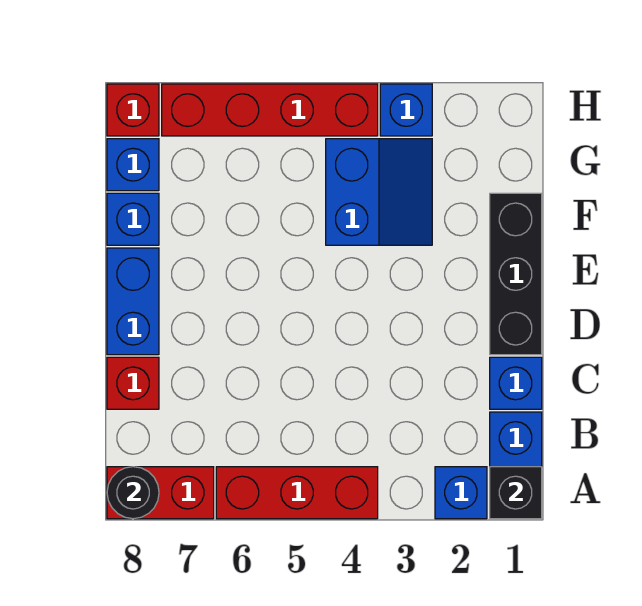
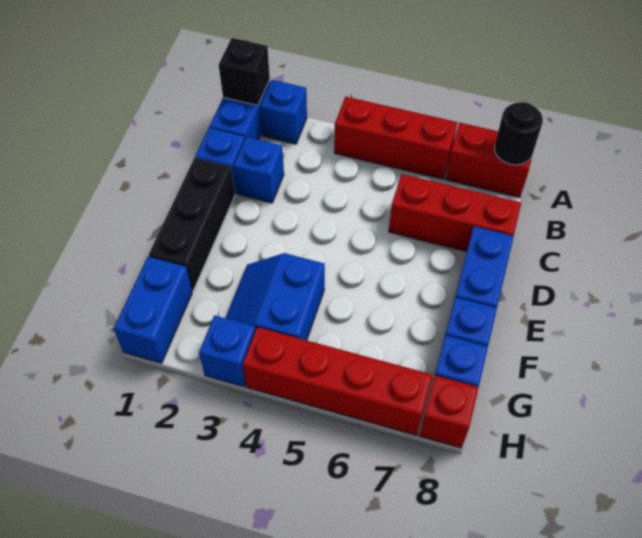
none -> blue 1x1 brick [233,137,284,203]
red 1x1 brick [107,357,159,409] -> red 1x3 brick [389,174,521,252]
none -> blue 1x2 brick [114,257,192,363]

